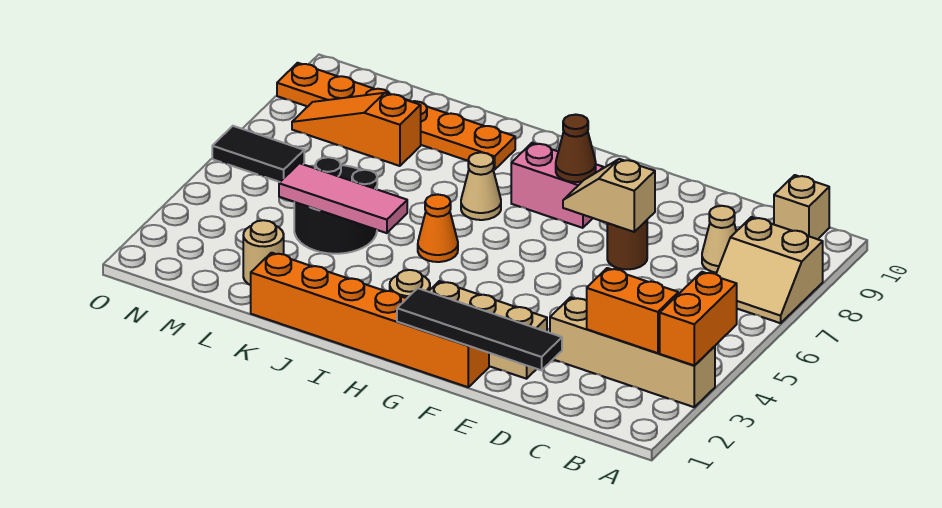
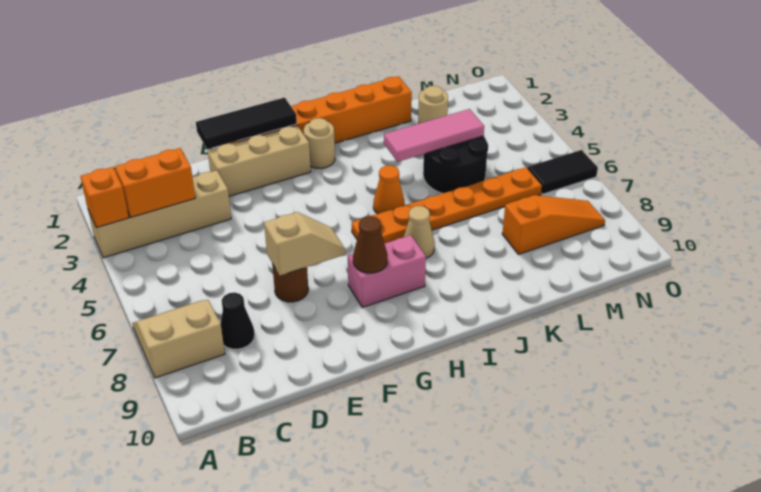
orange 1x2 brick [660,272,737,366] -> orange 1x1 brick [80,167,129,228]
tan 1x1 brick [774,175,829,239] -> none
tan 1x1 cone [702,206,736,273] -> black 1x1 cone [220,293,255,349]
black 1x4 tile [397,288,562,370] -> black 1x3 tile [196,98,297,149]
orange 1x6 plate [277,63,515,170] -> orange 1x6 plate moved to [352,167,542,244]

